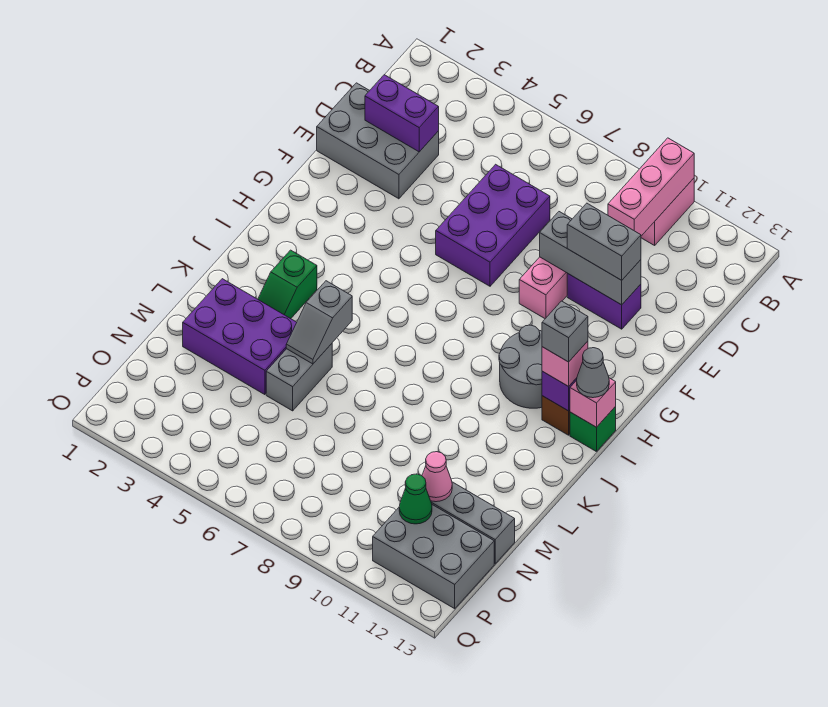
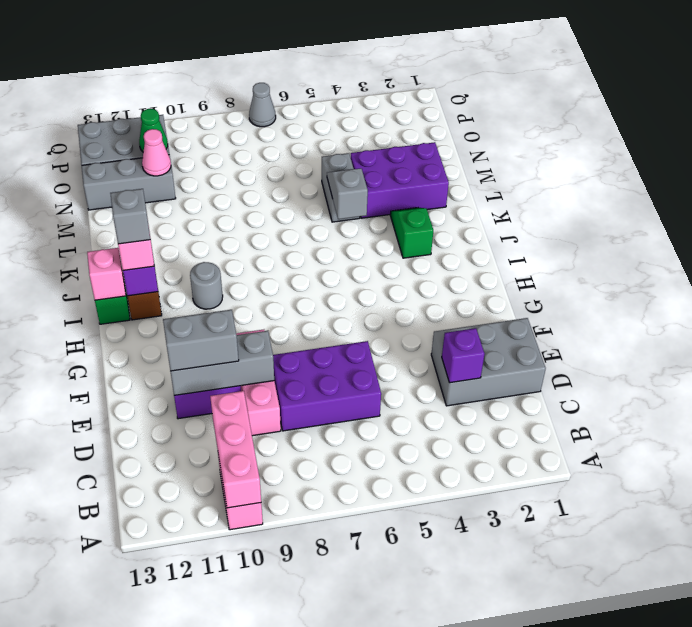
purple 1x2 brick [365,75,439,152] -> purple 1x1 brick [442,328,484,383]
purple 2x3 brick [436,164,550,286] -> purple 2x3 brick turned to [273,341,381,431]
grey 2x2 round brick [499,325,542,408] -> grey 1x1 round brick [190,262,223,309]
grey 1x1 cone [577,348,609,398] -> grey 1x1 cone moved to [249,83,276,127]

